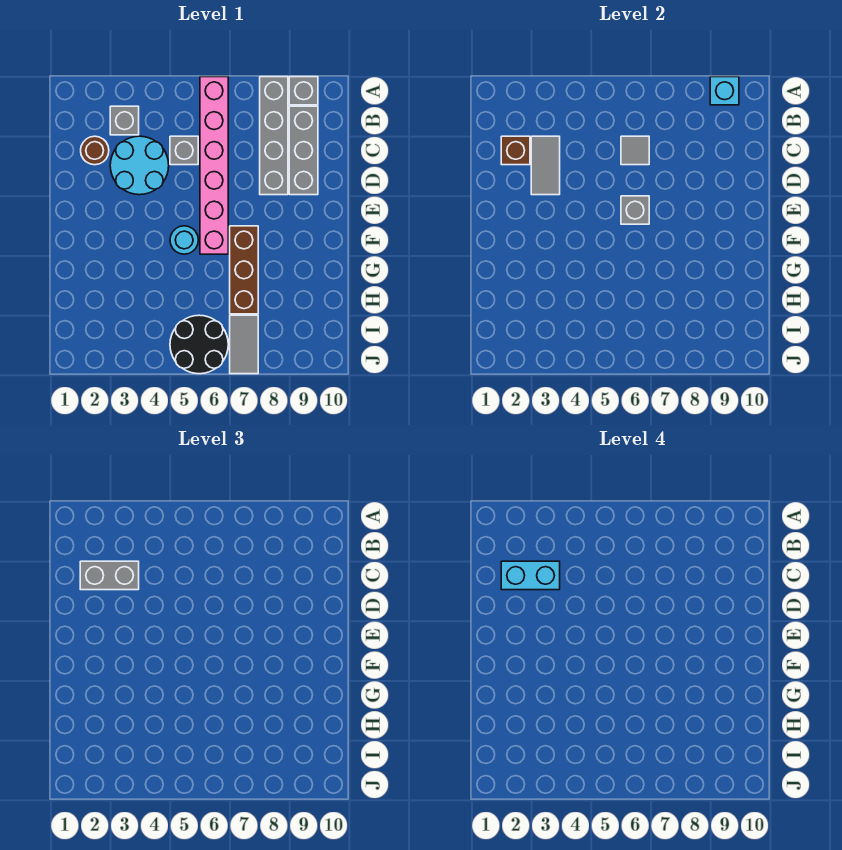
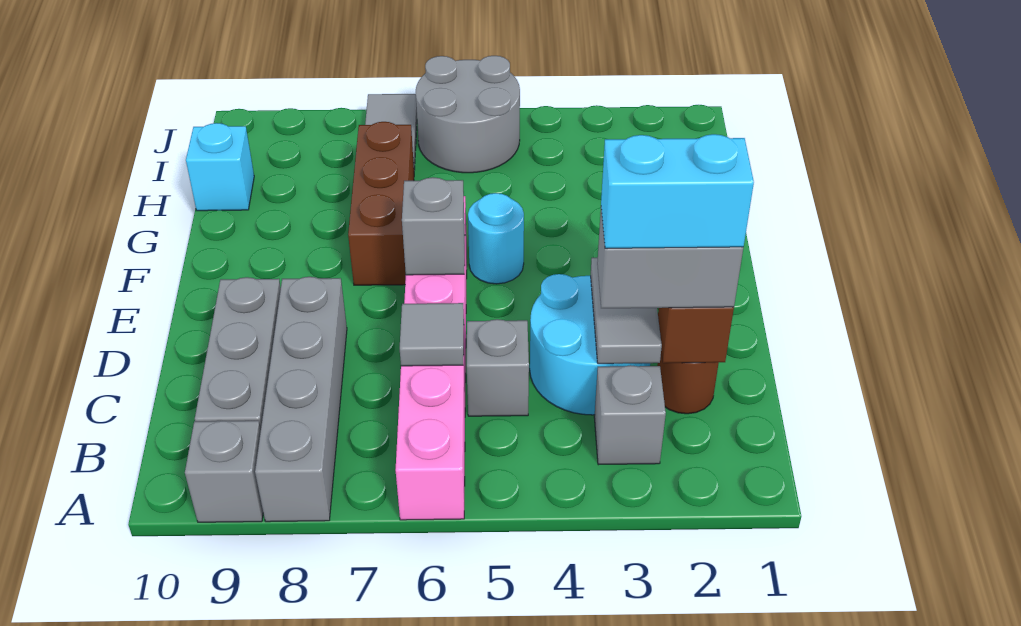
cyan 1x1 brick [710,77,739,105] -> cyan 1x1 brick moved to [186,123,254,211]
black 2x2 round brick [170,315,228,374] -> grey 2x2 round brick [416,56,520,173]

